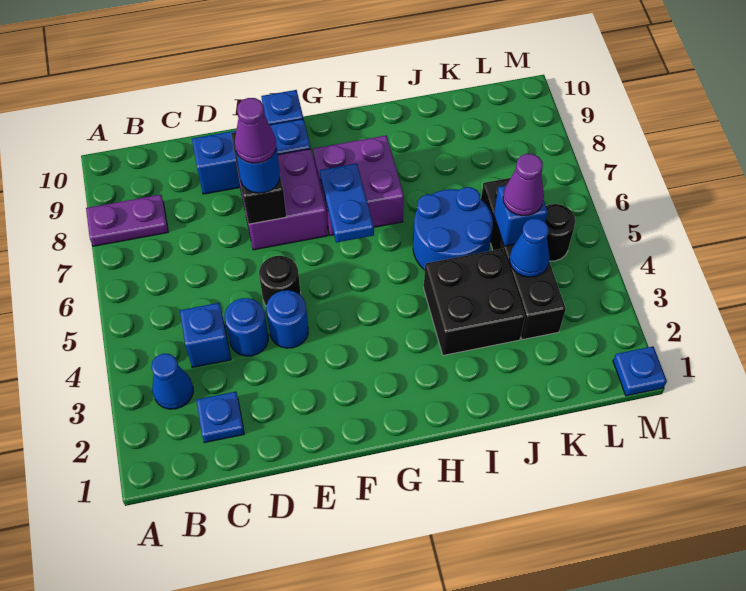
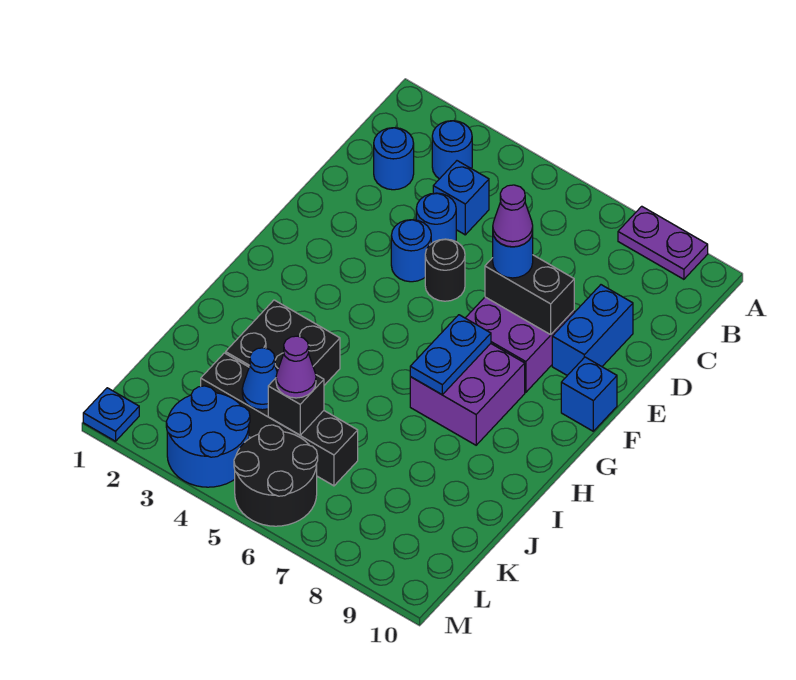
purple 1x2 plate [86,195,168,246] -> purple 1x2 plate turned to [618,206,708,279]
blue 1x1 cone [151,354,193,409] -> blue 1x1 round brick [432,121,472,179]
blue 1x1 plate [196,392,244,443] -> blue 1x1 round brick [374,128,414,190]
blue 1x3 brick [192,119,311,194] -> blue 1x2 brick [552,285,633,375]
blue 1x2 plate [320,163,374,243] -> blue 1x2 plate turned to [410,315,491,394]
blue 2x2 round brick [413,187,493,270] -> blue 2x2 round brick moved to [166,386,250,487]
blue 1x1 brick [494,186,548,246] -> black 1x1 brick [268,375,324,435]
black 1x1 round brick [545,204,576,261] -> black 2x2 round brick [234,425,318,526]

